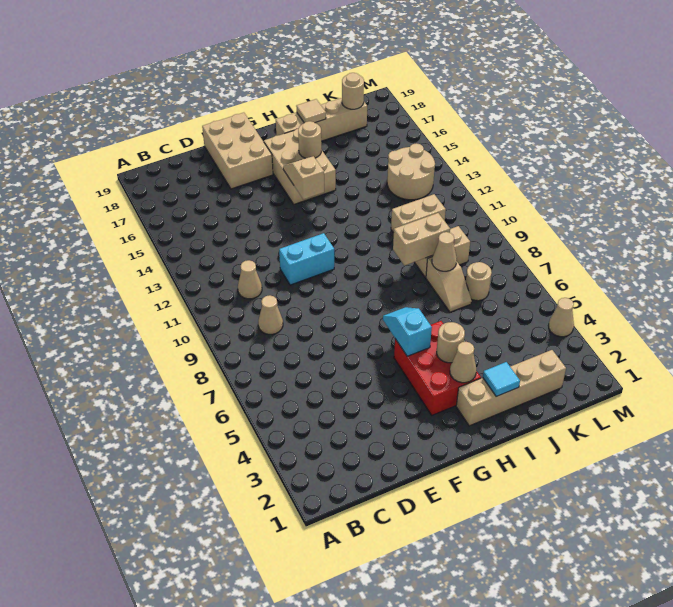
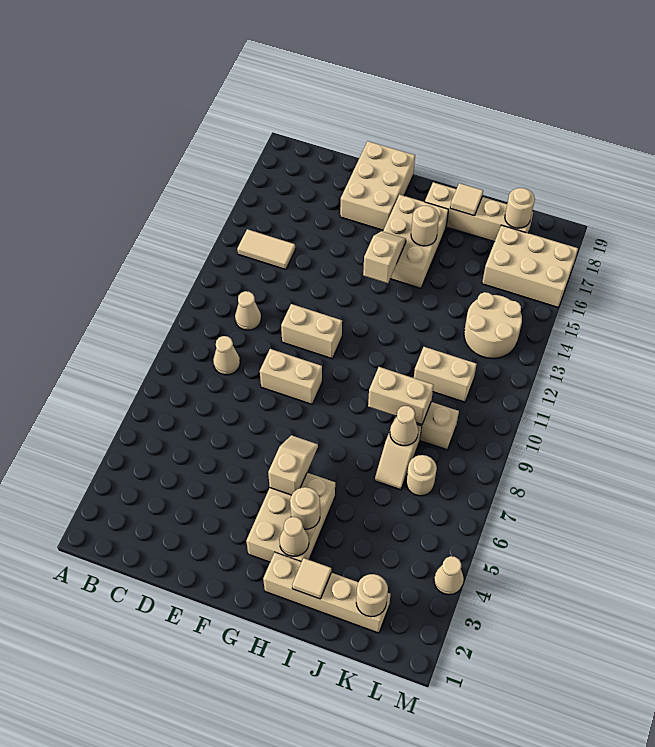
none -> tan 1x2 tile [237,229,295,270]
none -> tan 1x2 brick [260,349,322,404]
cyan 1x2 brick [279,233,334,285] -> tan 1x2 brick [281,304,342,359]
red 2x3 brick [394,321,481,415] -> tan 2x3 brick [246,473,335,562]
cyan 1x2 slope [383,307,432,356] -> tan 1x2 slope [268,435,318,495]
cyan 1x1 tile [483,362,520,396] -> tan 1x1 tile [292,558,331,599]
none -> tan 1x1 round brick [356,574,388,617]
none -> tan 2x3 brick [482,225,578,308]

